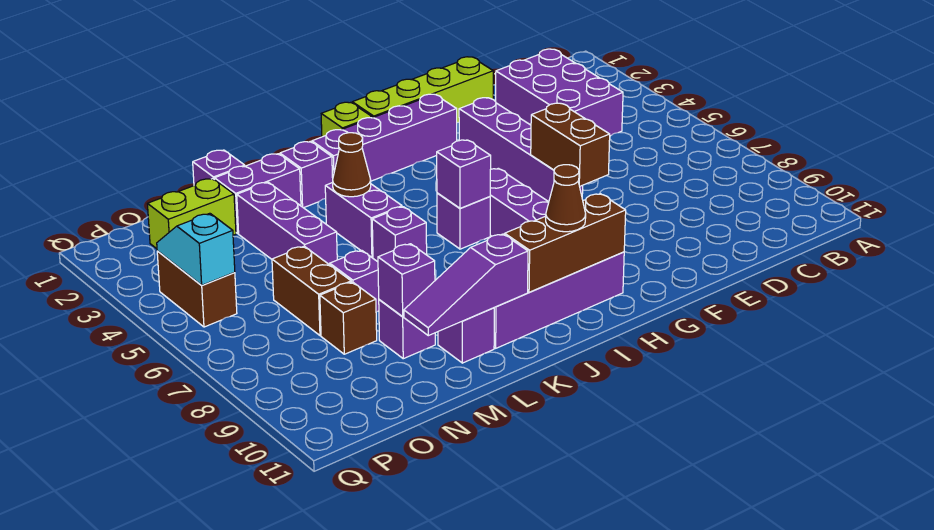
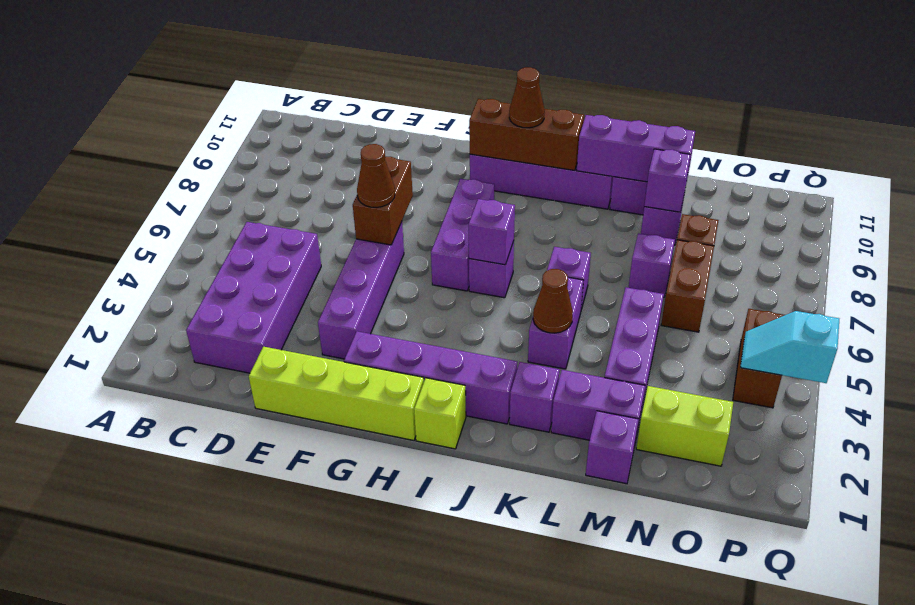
purple 2x3 brick [496,49,623,136] -> purple 2x4 brick [186,222,321,373]
none -> brown 1x1 cone [357,144,395,207]
purple 1x3 slope [404,234,528,336] -> purple 1x3 brick [577,115,695,182]
cyan 1x2 slope [157,213,235,285] -> cyan 1x2 slope turned to [740,311,839,383]

